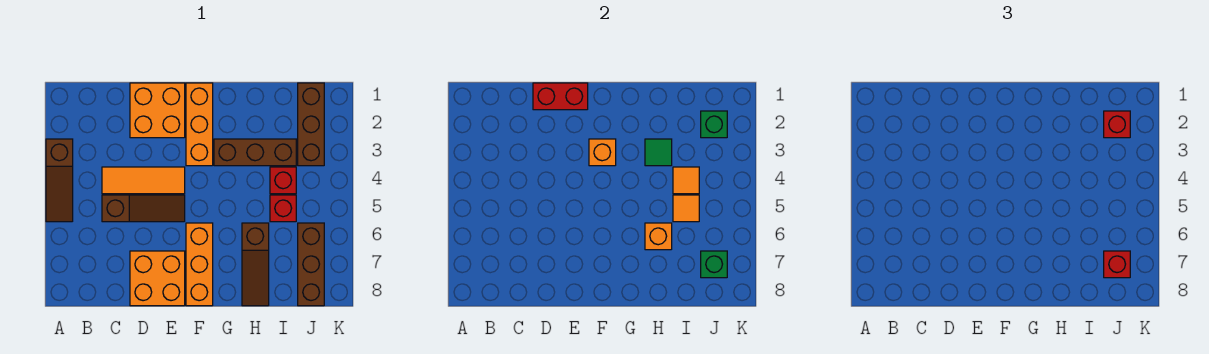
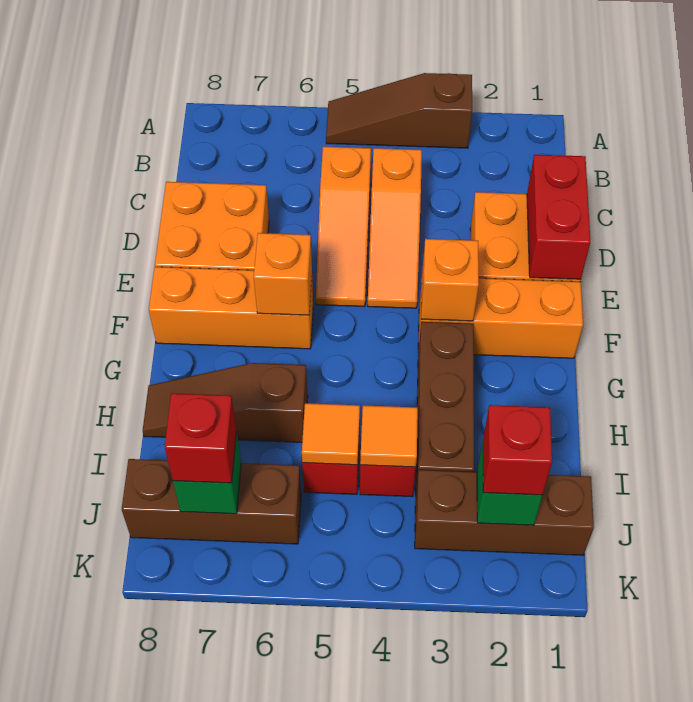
orange 1x3 tile [102,167,185,194] -> orange 1x3 slope [368,148,422,308]
brown 1x3 slope [102,195,185,222] -> orange 1x3 slope [316,147,371,306]
green 1x1 tile [645,139,672,166] -> none
orange 1x1 brick [645,223,672,250] -> orange 1x1 brick moved to [254,233,312,315]

